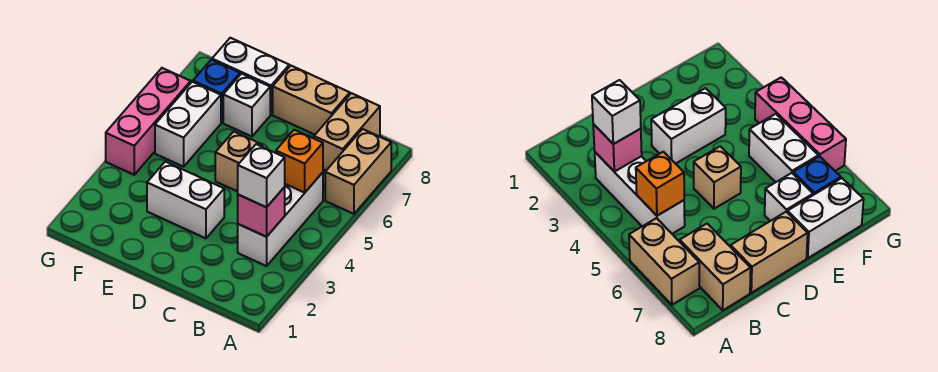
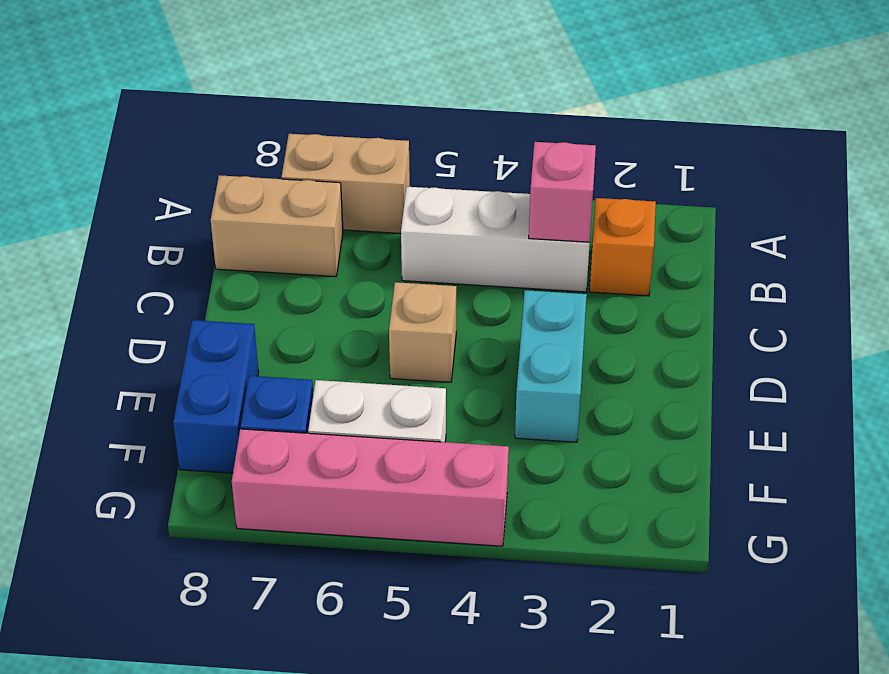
white 1x1 brick [238,144,285,207] -> none
orange 1x1 brick [276,130,323,193] -> orange 1x1 brick moved to [590,198,656,296]
tan 1x2 brick [273,66,350,135] -> none
white 1x2 brick [147,162,224,238] -> cyan 1x2 brick [515,290,587,442]
white 1x1 brick [223,74,270,137] -> none
white 1x2 brick [212,38,289,114] -> blue 1x2 brick [173,320,259,473]
pink 1x3 brick [106,68,191,175] -> pink 1x4 brick [232,429,509,546]

